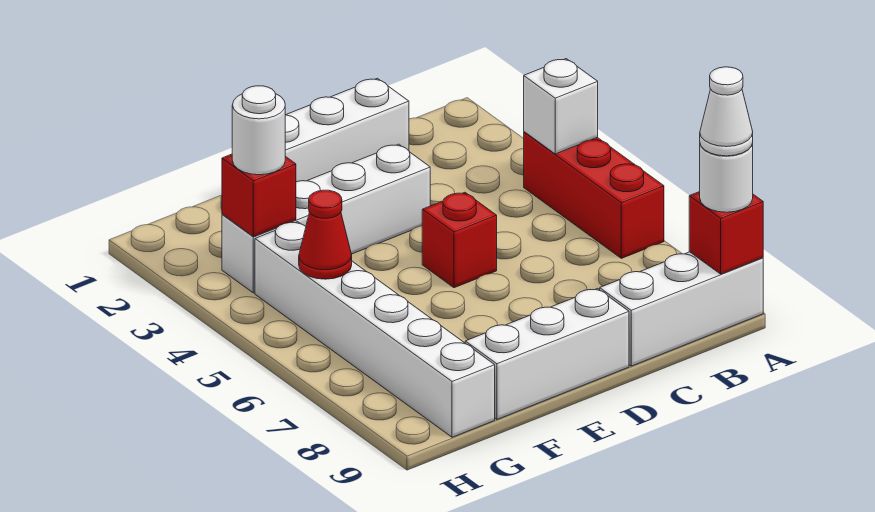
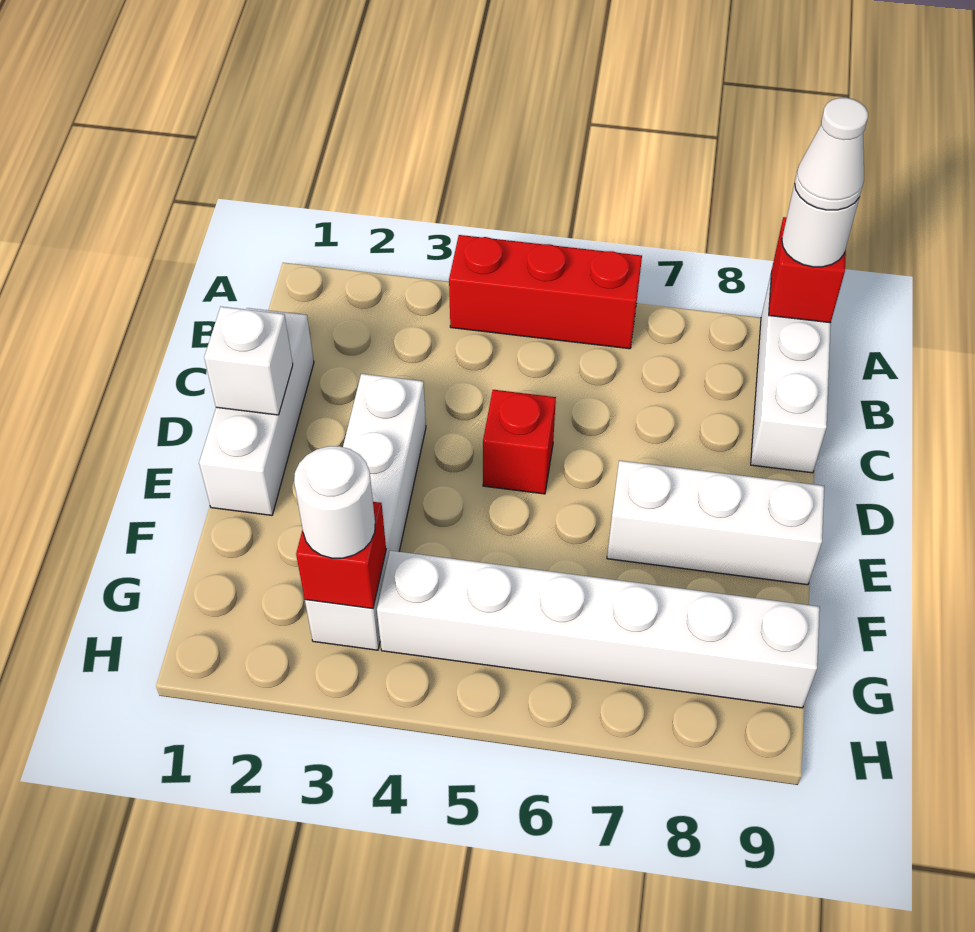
white 1x1 brick [524,59,598,154] -> white 1x1 brick moved to [204,307,293,415]
white 1x3 brick [465,289,629,419] -> white 1x3 brick turned to [607,460,824,585]
red 1x1 cone [299,190,352,279] -> none

